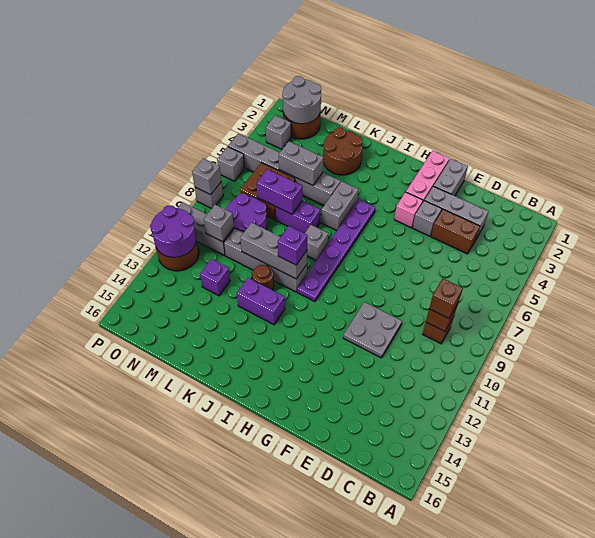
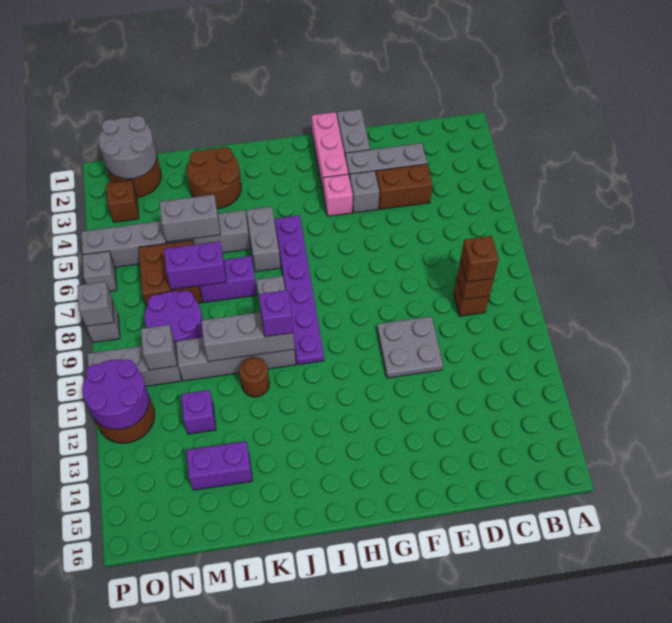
purple 1x2 brick [237,278,285,325] -> purple 1x2 brick moved to [186,441,252,490]
grey 1x1 brick [266,115,291,149] -> brown 1x1 brick [106,180,139,222]

